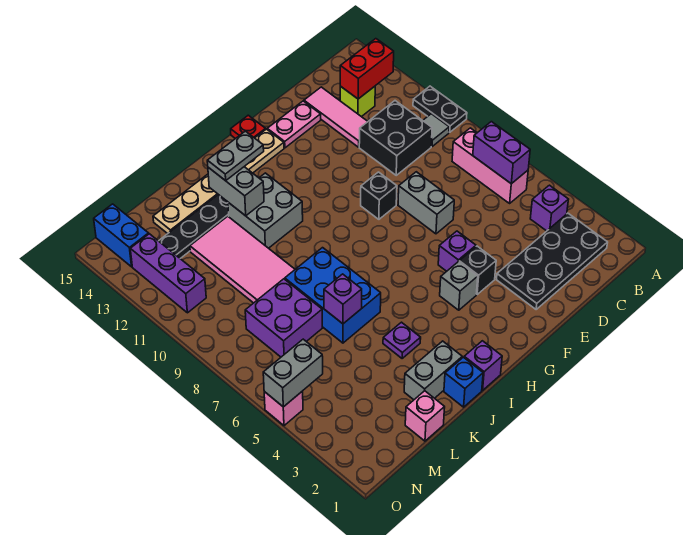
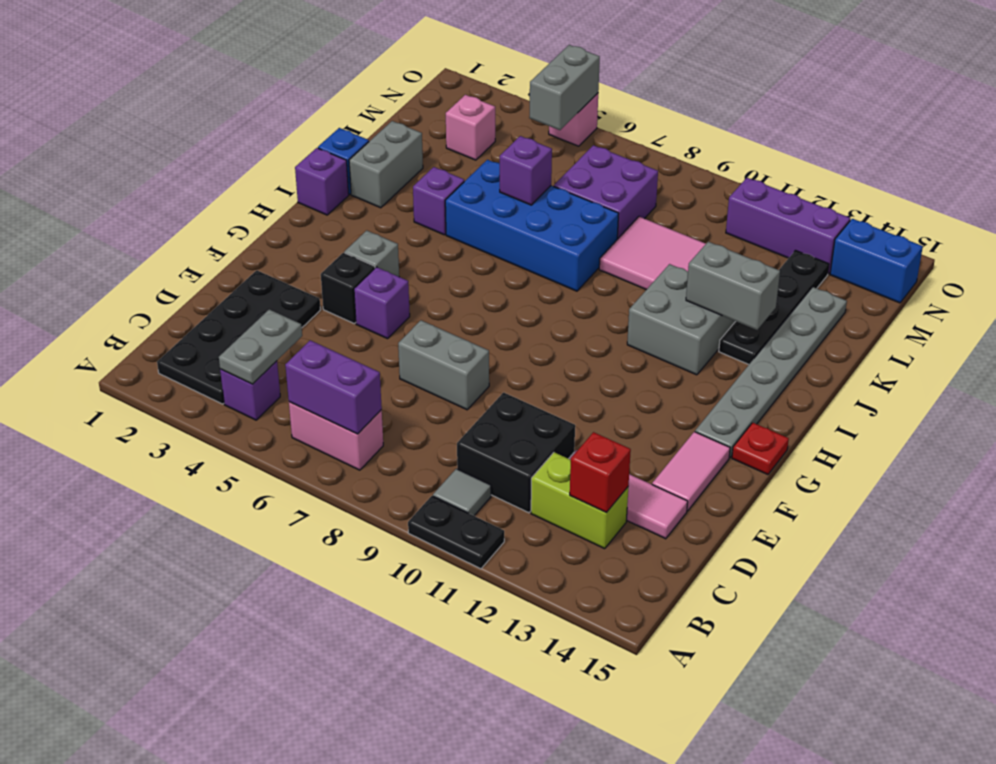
pink 1x3 brick [452,128,528,203] -> pink 1x2 brick [289,402,383,470]
red 1x2 brick [340,39,394,99] -> red 1x1 brick [570,432,631,513]
lime 1x1 brick [340,86,375,117] -> lime 1x2 brick [531,452,628,549]
pink 1x2 plate [267,101,321,148] -> pink 1x2 tile [652,432,730,511]
black 1x1 brick [361,172,397,219] -> none
tan 1x6 plate [153,129,284,234] -> grey 1x6 plate [695,287,847,458]
grey 1x2 plate [207,131,264,181] -> grey 1x2 plate moved to [219,309,302,384]
purple 1x1 plate [383,322,421,358] -> purple 1x1 brick [413,167,464,235]
blue 2x3 brick [285,248,381,343] -> blue 2x4 brick [445,160,619,291]
pink 1x1 brick [405,391,445,441] -> pink 1x1 brick moved to [446,95,495,160]

